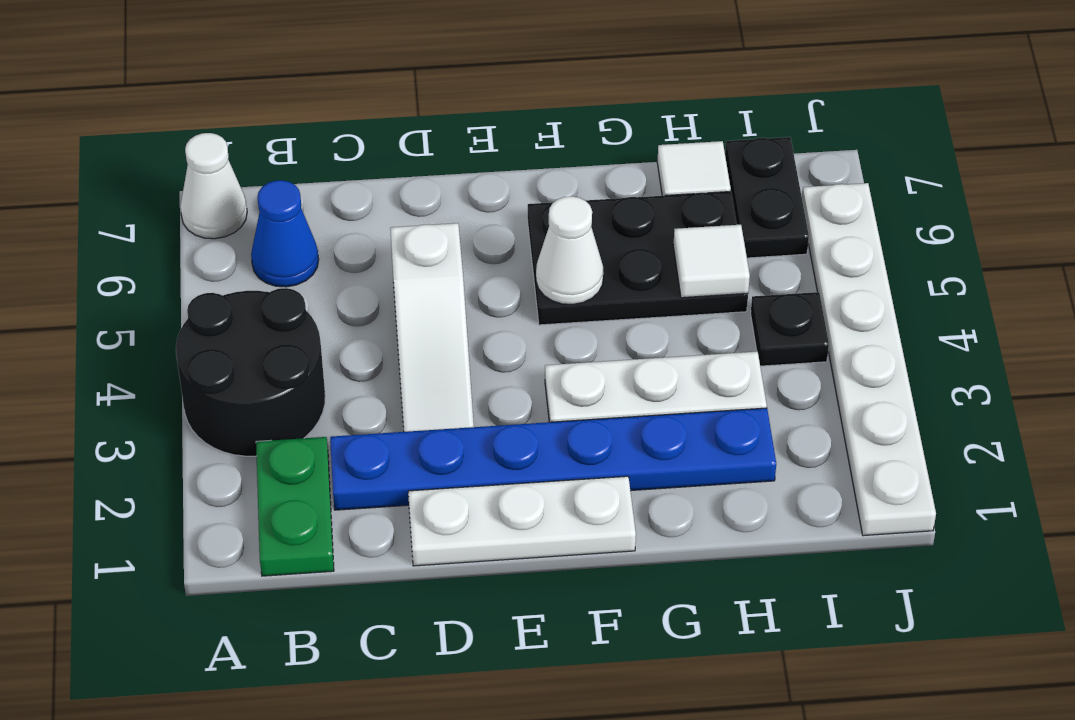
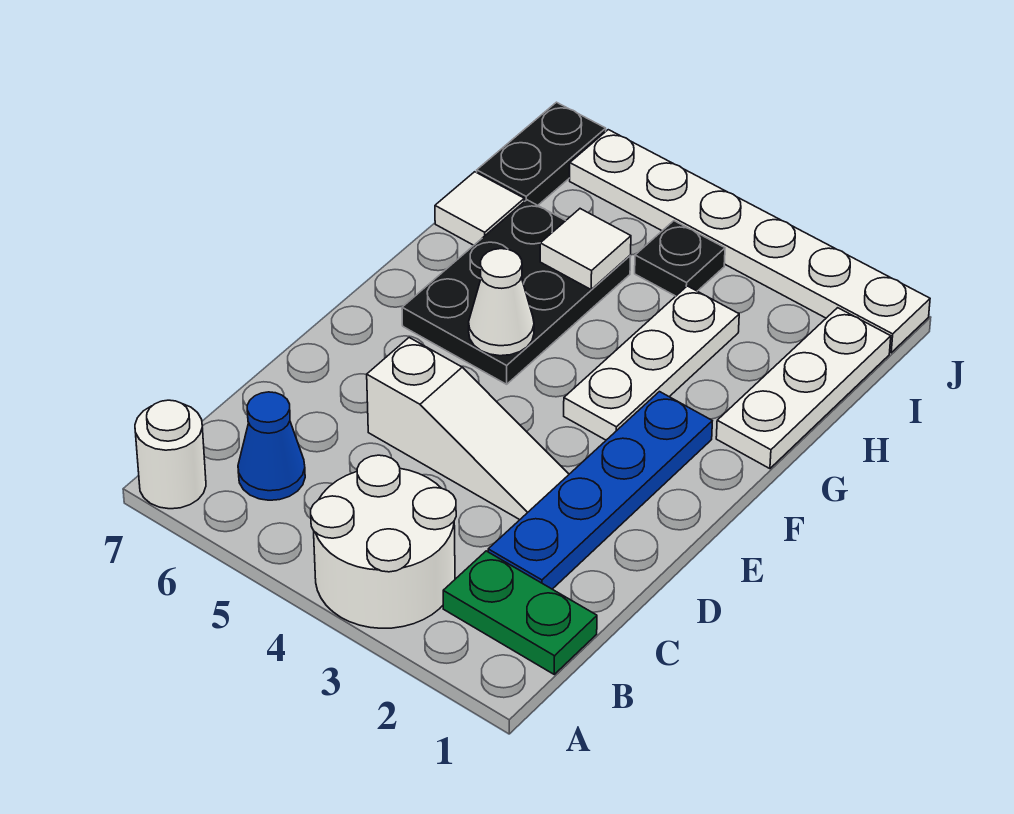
black 2x2 round brick [176,288,325,456] -> white 2x2 round brick [311,455,456,628]
white 1x1 cone [180,133,247,239] -> white 1x1 round brick [135,400,206,509]
blue 1x6 plate [330,408,776,510] -> blue 1x4 plate [488,392,712,589]
white 1x3 plate [408,476,636,566] -> white 1x3 plate moved to [716,308,891,469]
black 1x2 plate [725,137,809,258] -> black 1x2 plate turned to [477,102,606,205]

